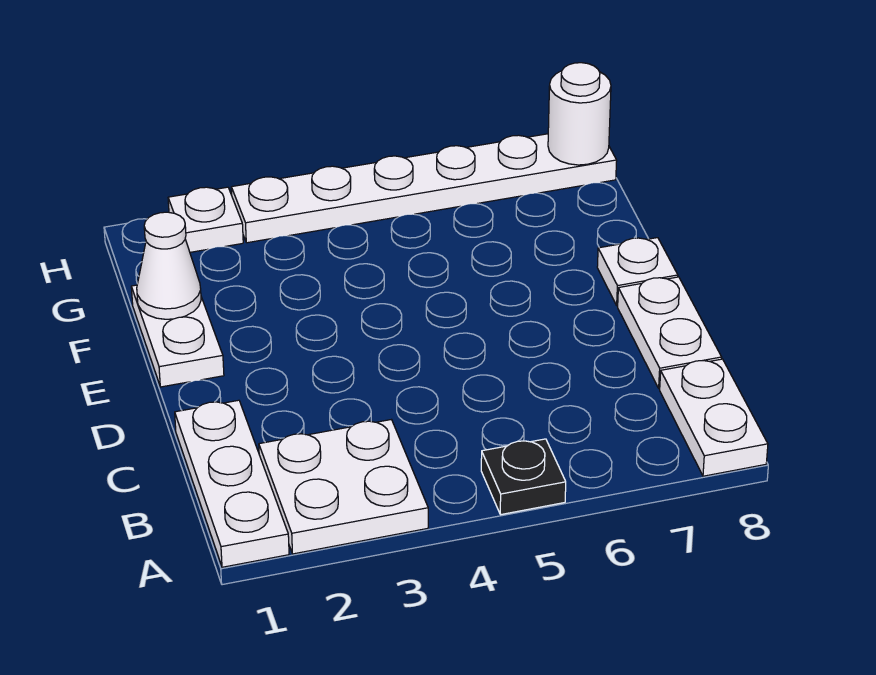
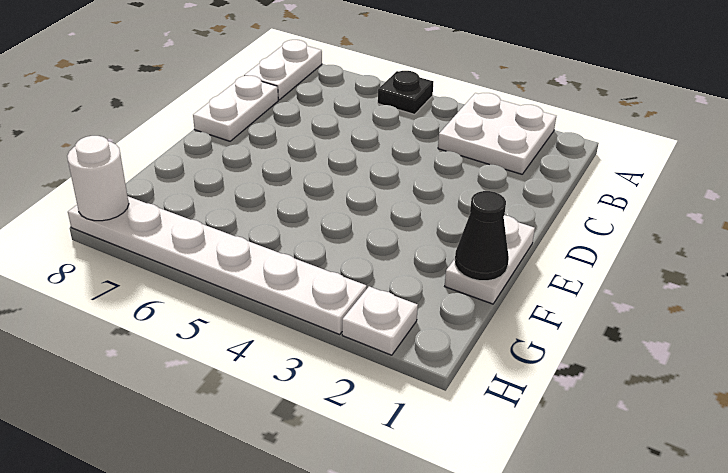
white 1x3 plate [175,400,289,567] -> none
white 1x1 plate [597,238,678,306] -> none
white 1x1 cone [137,212,201,319] -> black 1x1 cone [455,191,509,281]

